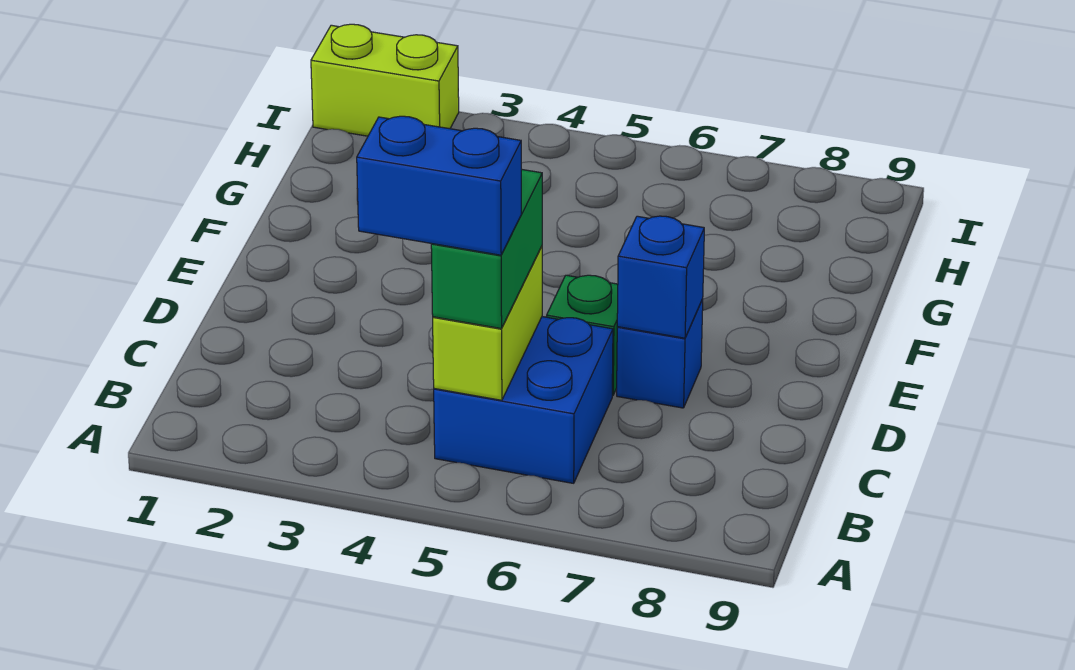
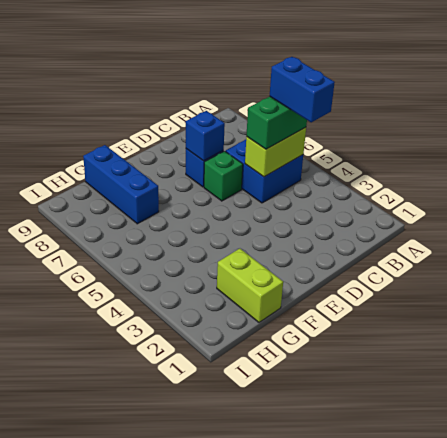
none -> blue 1x3 brick [83,145,159,224]
lime 1x2 brick [311,24,459,136] -> lime 1x2 brick moved to [217,248,283,322]

